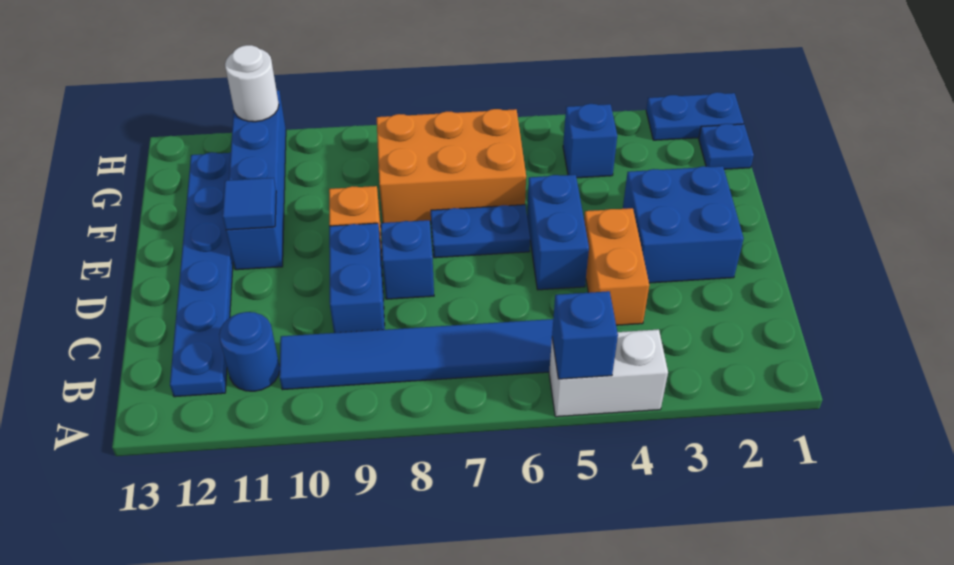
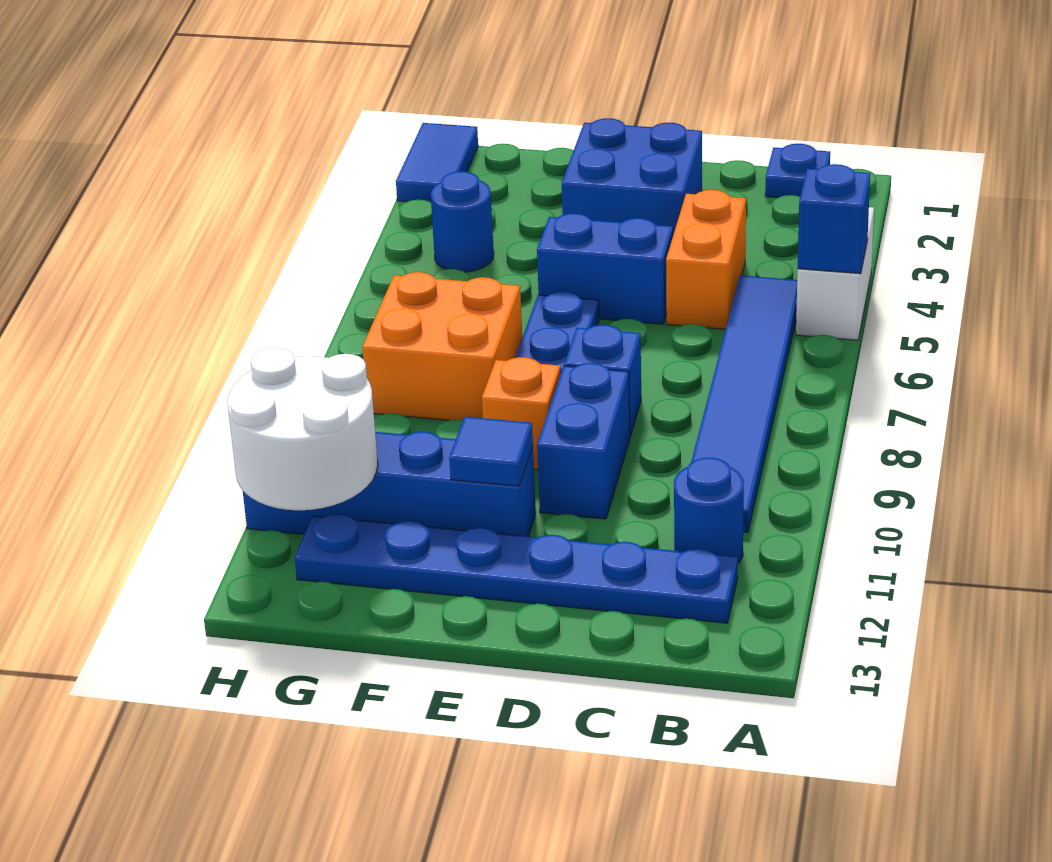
orange 1x2 brick [584,208,649,325] -> orange 1x2 brick turned to [666,190,746,329]
blue 1x2 brick [329,223,385,333] -> blue 1x2 brick turned to [537,363,630,519]
orange 2x3 brick [377,109,526,223] -> orange 2x2 brick [362,272,522,420]
blue 1x1 plate [699,124,754,169] -> blue 1x1 plate moved to [765,144,830,198]
blue 1x1 brick [563,104,617,178] -> blue 1x1 round brick [431,171,494,272]
blue 1x2 plate [646,92,744,140] -> blue 1x2 tile [396,123,478,202]
white 1x1 round brick [225,45,279,122] -> white 2x2 round brick [227,348,378,510]

